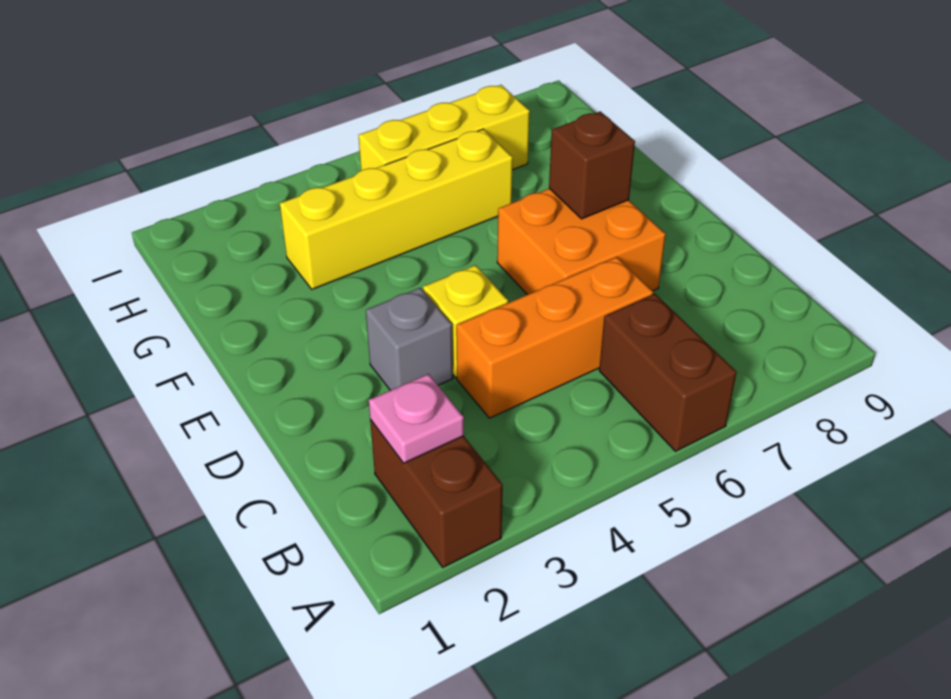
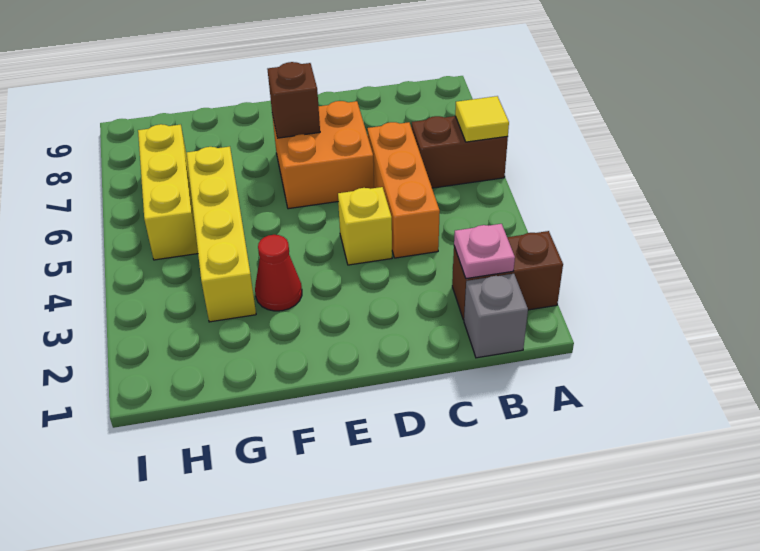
none -> yellow 1x1 tile [455,96,509,142]
grey 1x1 brick [366,288,453,390] -> grey 1x1 brick moved to [464,274,528,358]
none -> red 1x1 cone [255,235,302,311]

